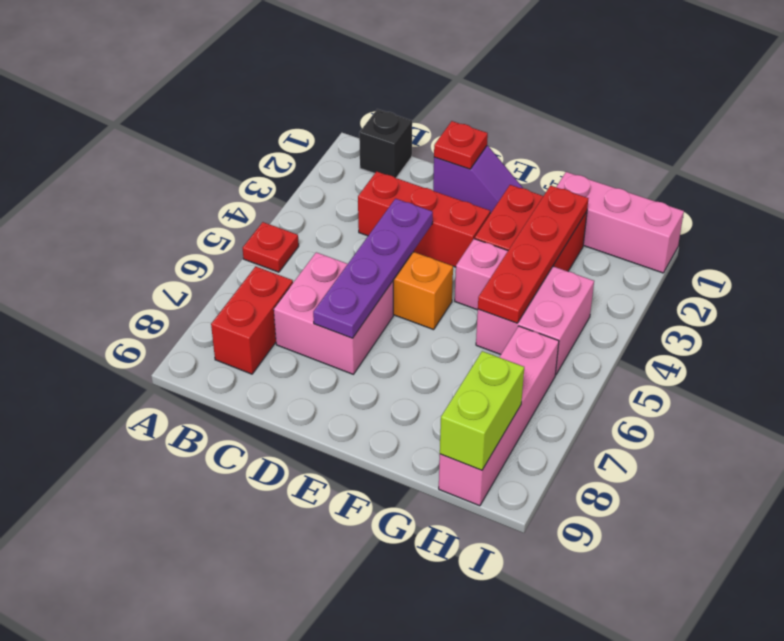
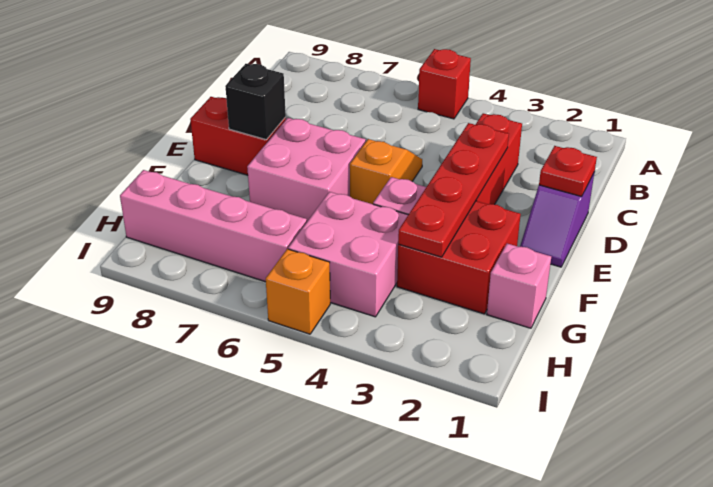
red 1x1 plate [243,222,299,272] -> red 1x1 brick [418,49,471,119]
black 1x1 brick [359,109,412,178] -> black 1x1 brick moved to [225,64,286,140]
red 1x2 brick [211,266,293,374] -> red 1x2 brick moved to [190,97,286,175]
pink 2x2 brick [274,252,393,374] -> pink 2x2 brick moved to [247,118,366,221]
purple 1x4 plate [313,199,433,338] -> none
pink 1x3 brick [557,172,684,273] -> pink 1x1 brick [487,244,551,328]
red 1x4 plate [478,185,588,323] -> red 1x4 plate turned to [398,123,509,257]
lime 1x2 brick [440,351,524,470] -> none
none -> orange 1x1 brick [266,249,330,334]

